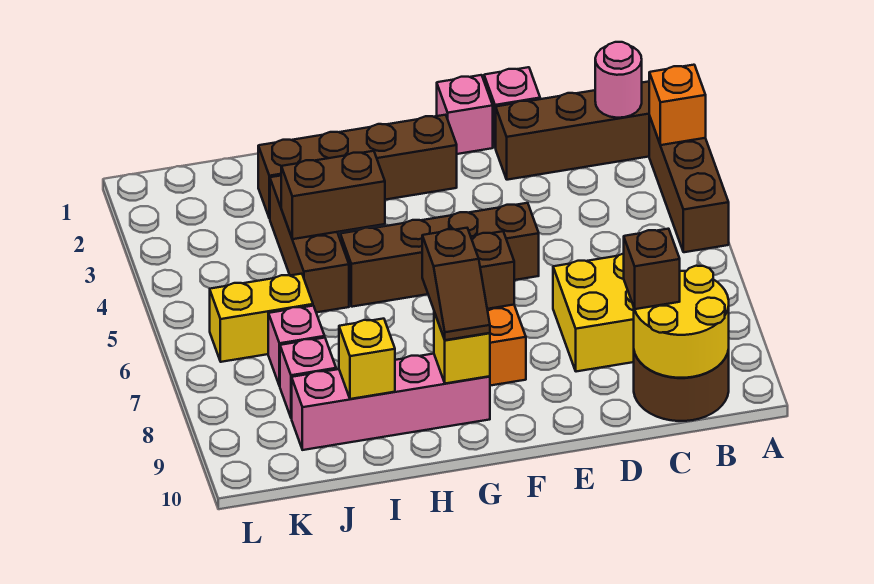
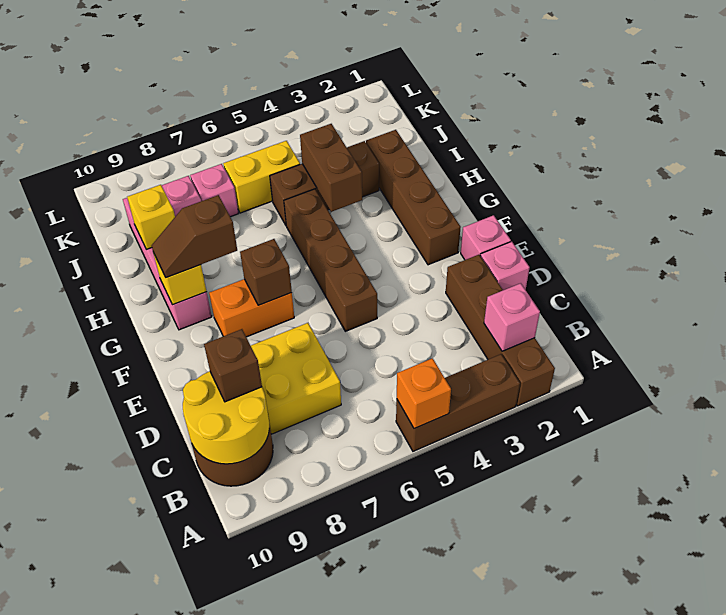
orange 1x1 brick [649,65,706,145] -> orange 1x1 brick moved to [397,358,451,429]
pink 1x1 round brick [595,42,642,118] -> pink 1x1 brick [484,283,540,351]
yellow 1x2 brick [210,274,313,362] -> yellow 1x2 brick turned to [223,141,300,213]

